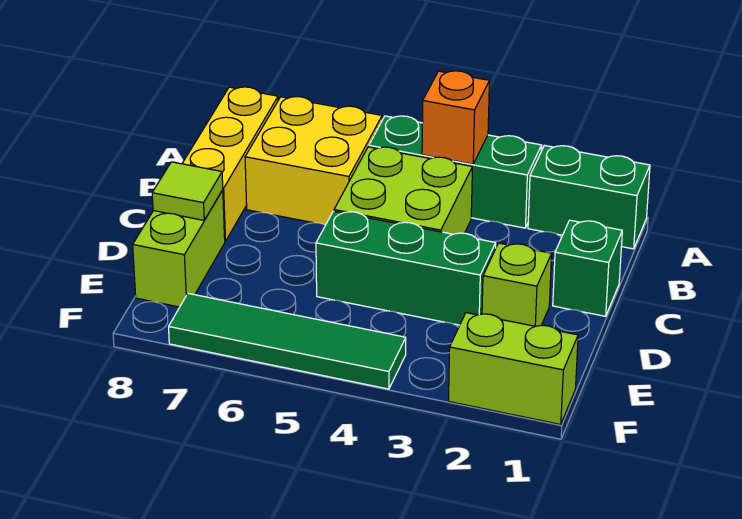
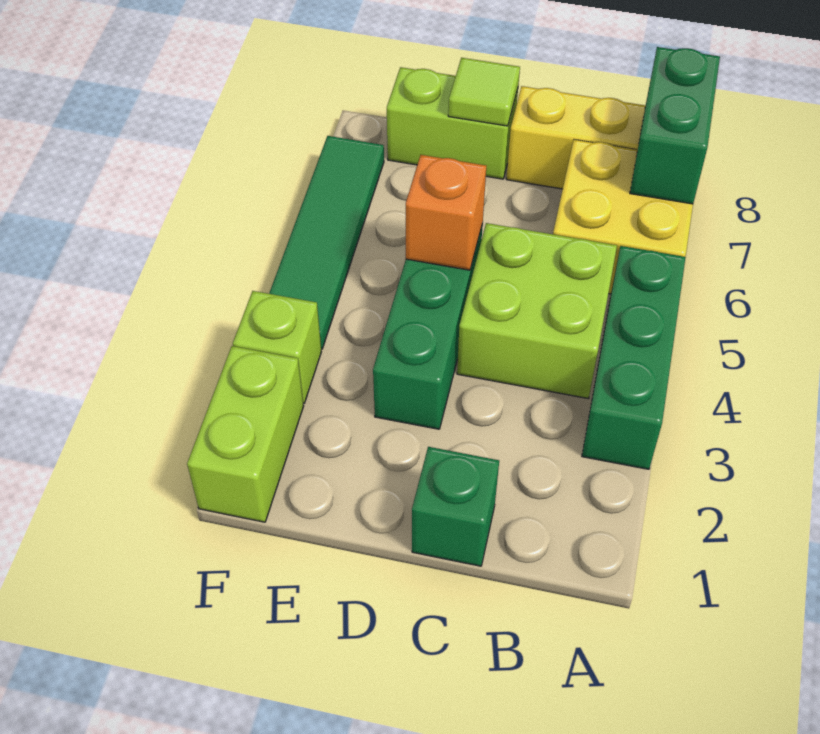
green 1x2 brick [528,145,650,249] -> green 1x2 brick moved to [630,47,720,204]
orange 1x1 brick [422,71,490,164] -> orange 1x1 brick moved to [406,155,486,270]
lime 1x1 brick [482,243,552,326] -> lime 1x1 brick moved to [233,291,321,403]

